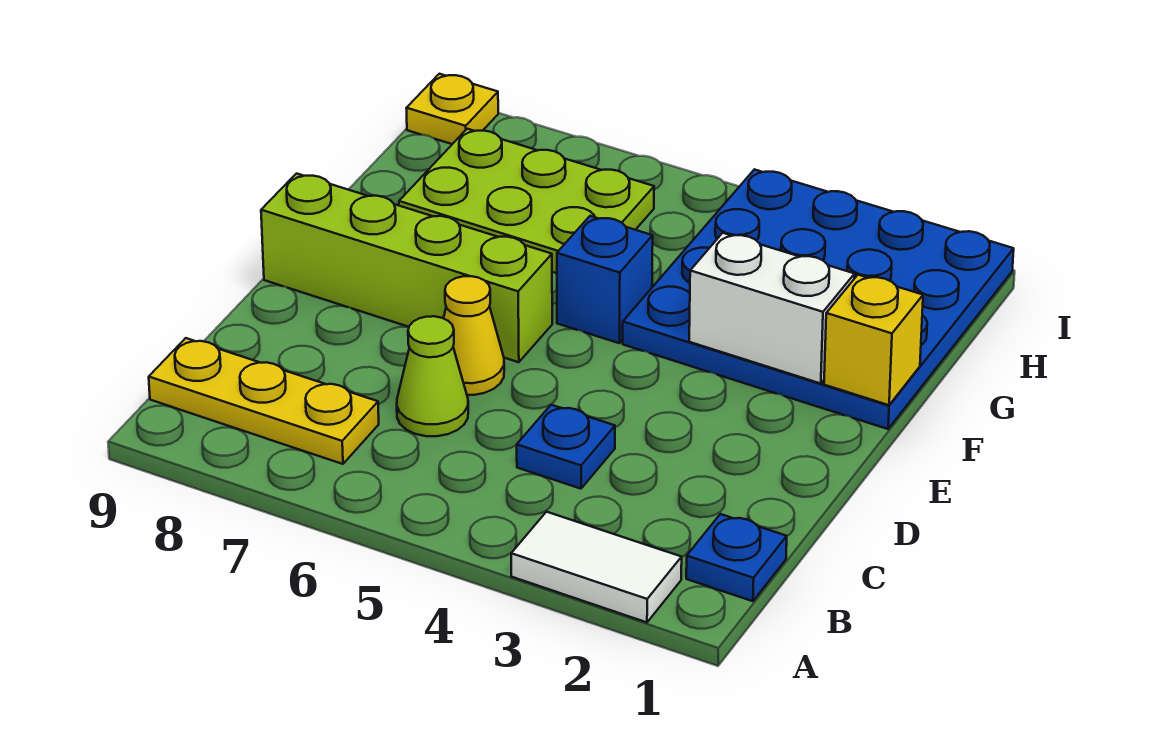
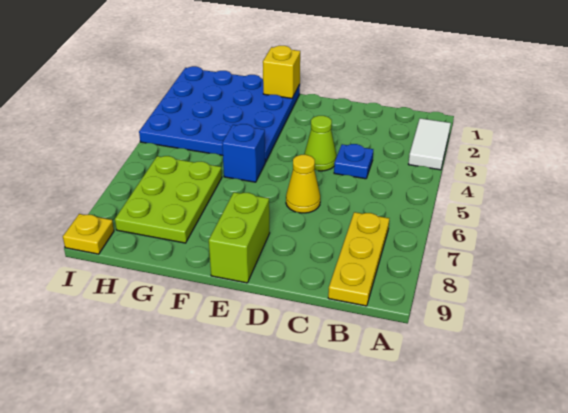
blue 1x1 plate [686,514,787,601] -> none
lime 1x1 cone [397,316,468,436] -> lime 1x1 cone moved to [304,116,337,171]
lime 1x4 brick [261,174,552,362] -> lime 1x2 brick [209,192,270,283]
white 1x2 brick [689,233,855,384] -> none

